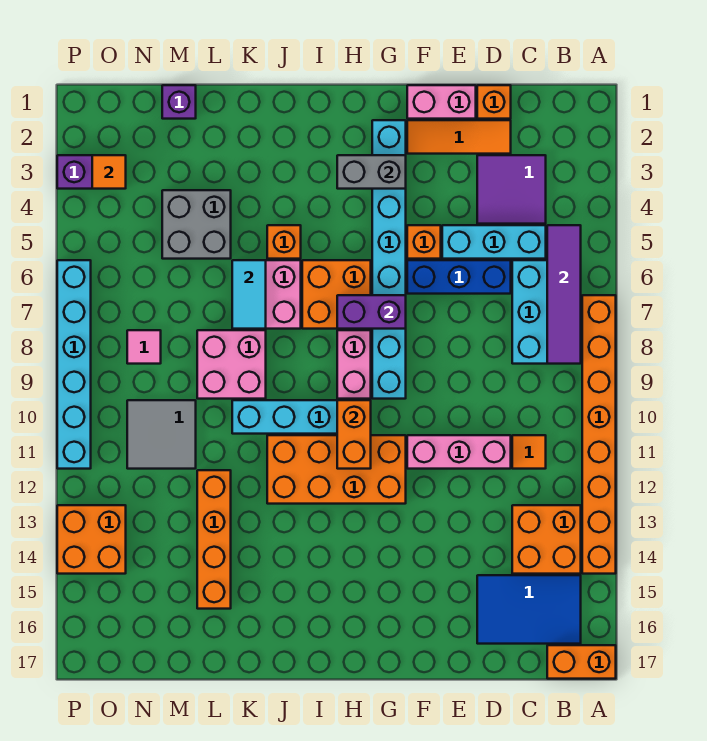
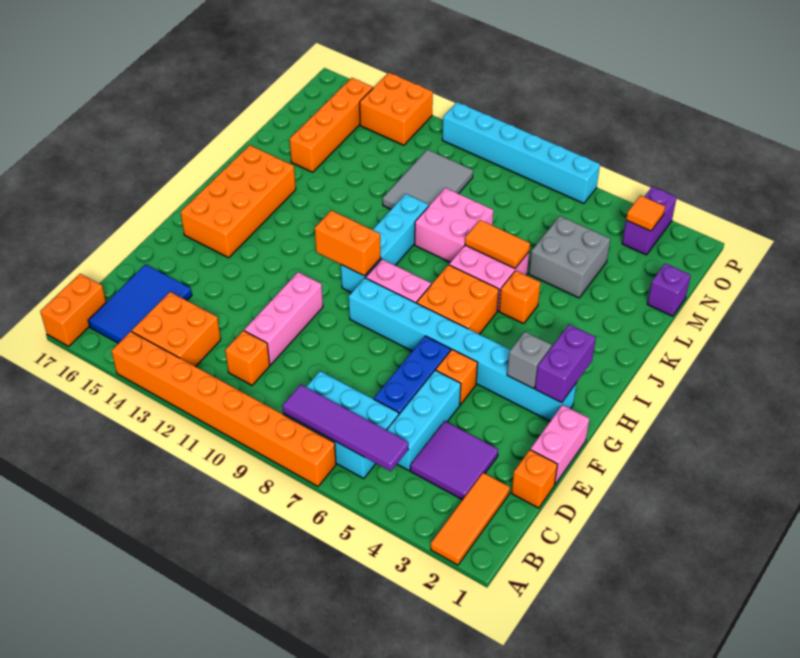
orange 1x1 tile [512,435,546,469] -> orange 1x1 brick [225,331,270,385]
orange 1x3 tile [407,120,511,154] -> orange 1x3 tile moved to [431,473,510,565]
grey 1x2 brick [337,155,406,189] -> grey 1x1 brick [507,332,552,389]
purple 1x2 brick [337,295,406,329] -> purple 1x2 brick moved to [535,325,596,403]
orange 2x4 brick [267,435,406,504] -> orange 2x4 brick moved to [180,145,296,258]
cyan 1x2 tile [232,260,266,329] -> orange 1x2 tile [465,220,530,268]
orange 1x4 brick [197,470,231,609] -> orange 1x4 brick turned to [290,78,373,172]
grey 2x2 tile [127,400,196,469] -> grey 2x3 tile [383,150,473,209]
pink 1x1 tile [127,330,161,364] -> none

